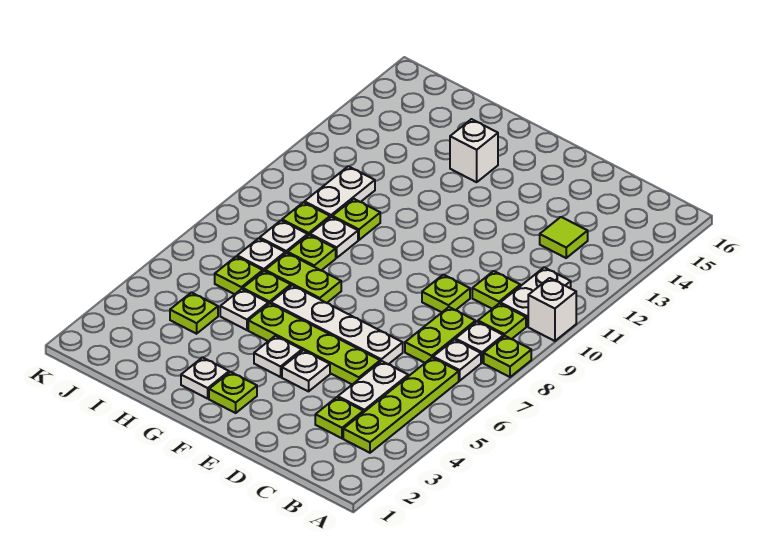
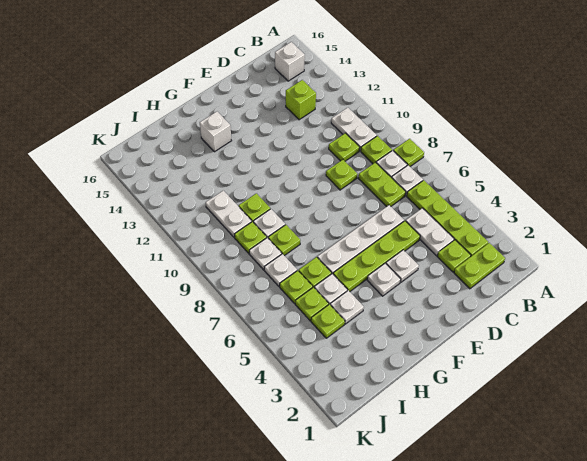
white 1x1 brick [528,278,576,341] -> white 1x1 brick moved to [275,42,305,81]
lime 1x1 tile [540,217,588,258] -> lime 1x1 brick [286,80,316,120]
lime 1x1 plate [209,372,257,413] -> lime 1x1 plate moved to [295,287,329,321]
white 1x1 plate [181,357,229,399] -> white 1x1 plate moved to [330,290,364,324]
lime 1x2 plate [265,253,341,303] -> lime 1x2 plate moved to [454,243,505,289]

